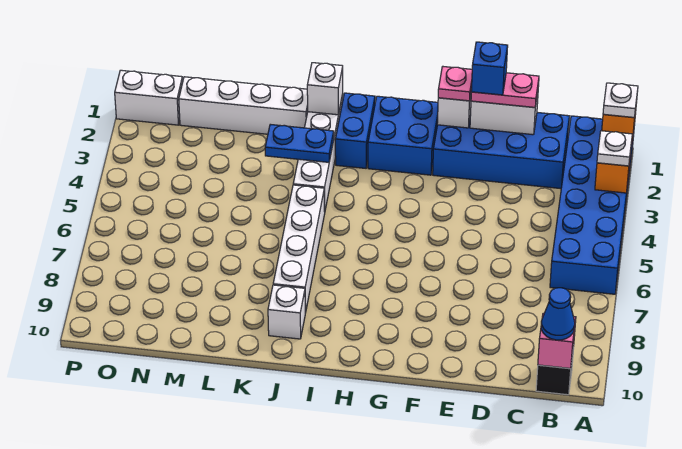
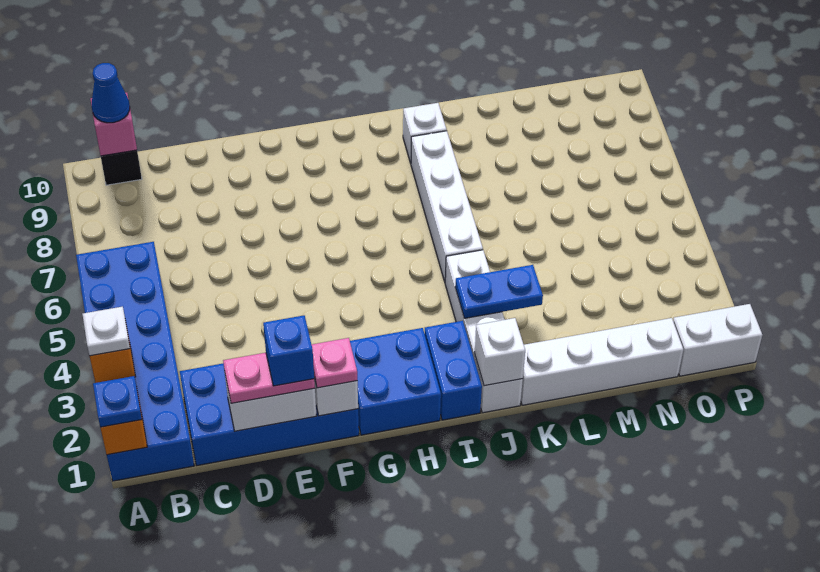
white 1x1 plate [603,83,638,118] -> blue 1x1 plate [93,376,142,427]

